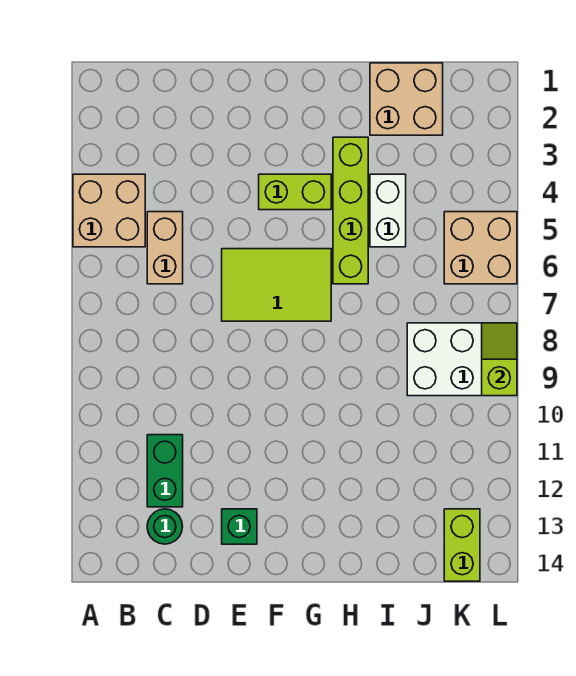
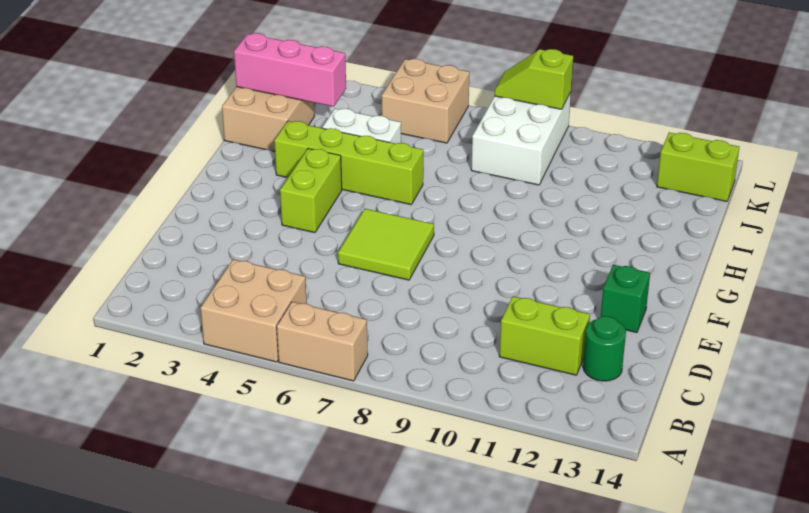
tan 1x2 brick [147,212,183,284] -> tan 1x2 brick moved to [277,302,368,381]
green 1x2 brick [147,435,183,507] -> lime 1x2 brick [499,296,590,375]
lime 2x3 tile [222,249,331,321] -> lime 2x2 tile [338,209,434,280]
none -> pink 1x3 brick [234,33,346,107]

